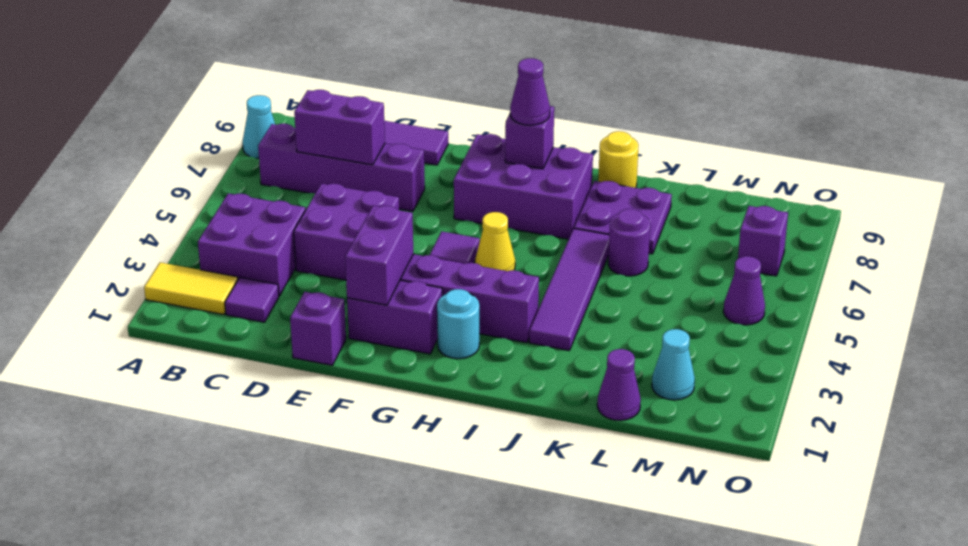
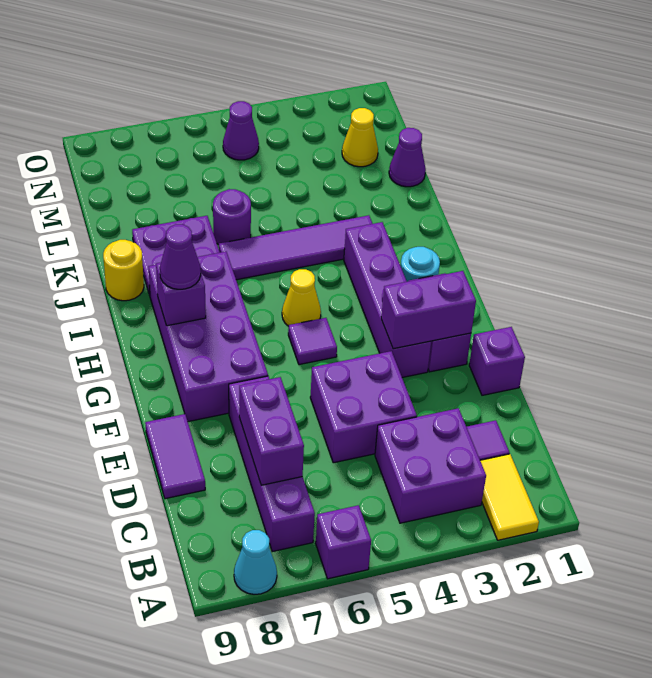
purple 2x3 brick [454,134,593,239] -> purple 2x4 brick [148,252,268,422]
cyan 1x1 cone [652,329,695,400] -> yellow 1x1 cone [342,108,378,167]
purple 1x1 brick [738,206,788,276] -> purple 1x1 brick moved to [316,505,371,579]

